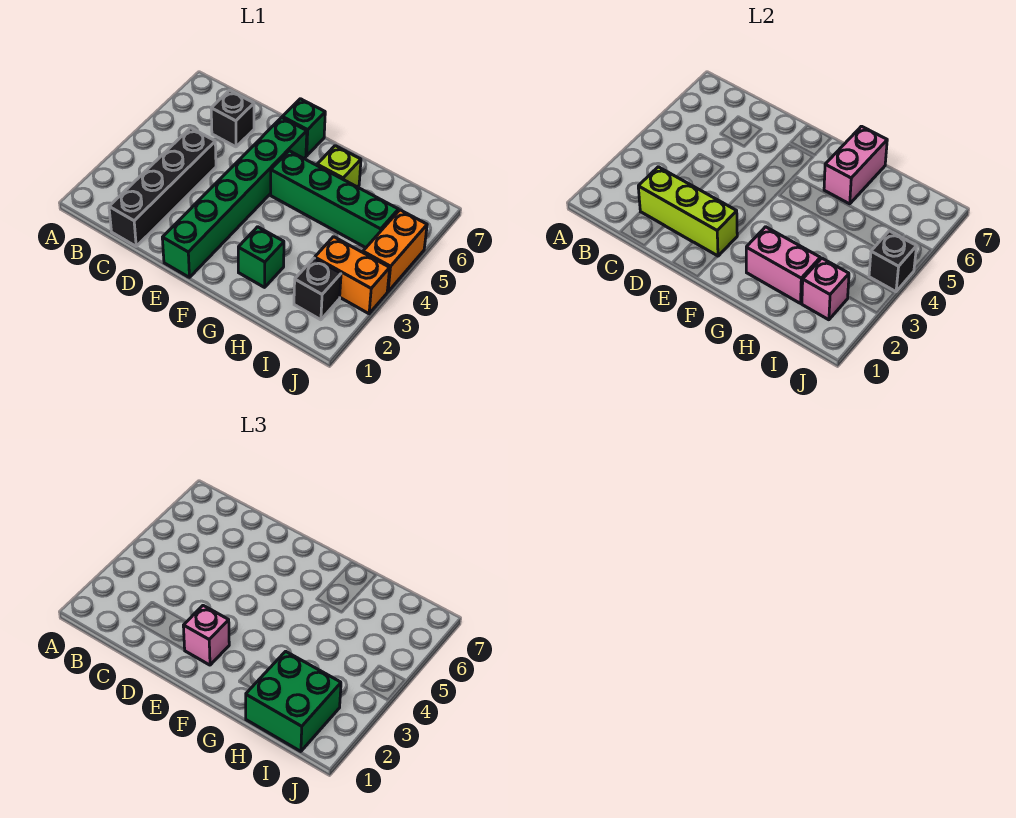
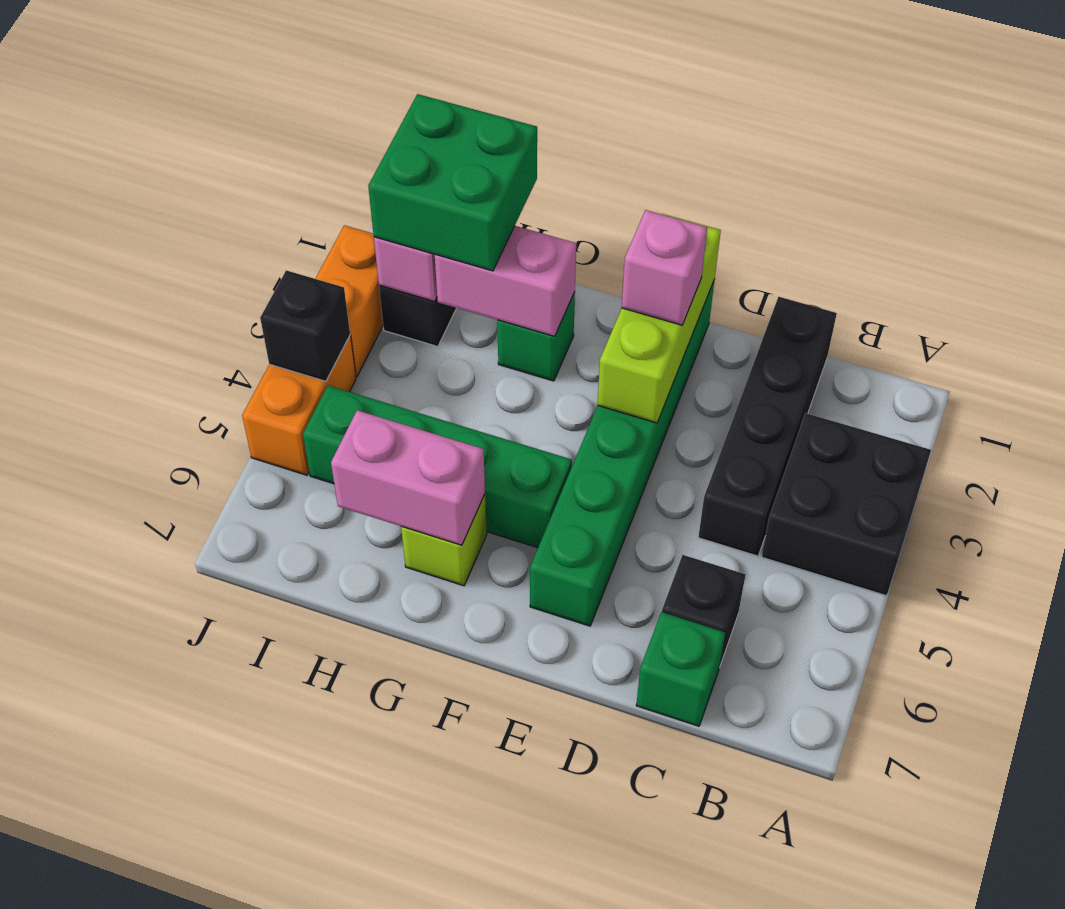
none -> black 2x2 brick [762,413,931,596]
lime 1x3 brick [638,167,737,256] -> lime 1x3 brick turned to [598,214,721,423]
green 1x1 brick [282,99,325,156] -> green 1x1 brick moved to [636,612,725,726]
pink 1x2 brick [824,126,887,204] -> pink 1x2 brick turned to [331,410,485,545]
orange 1x2 brick [315,237,390,314] -> orange 1x2 brick turned to [316,225,383,377]

